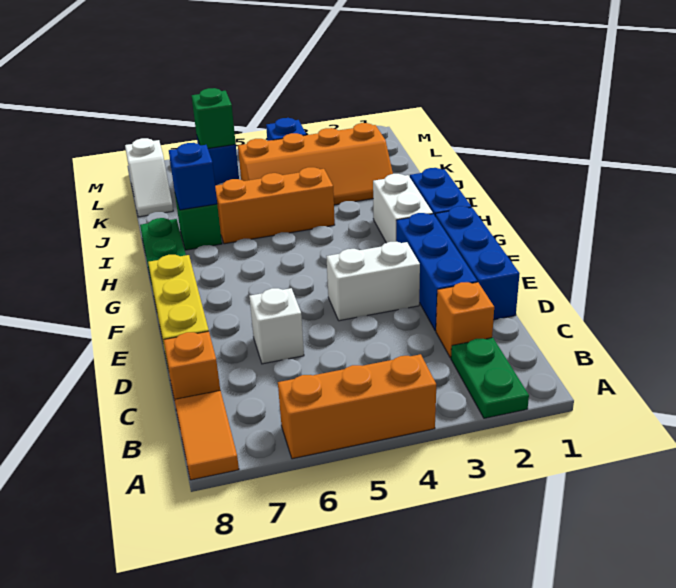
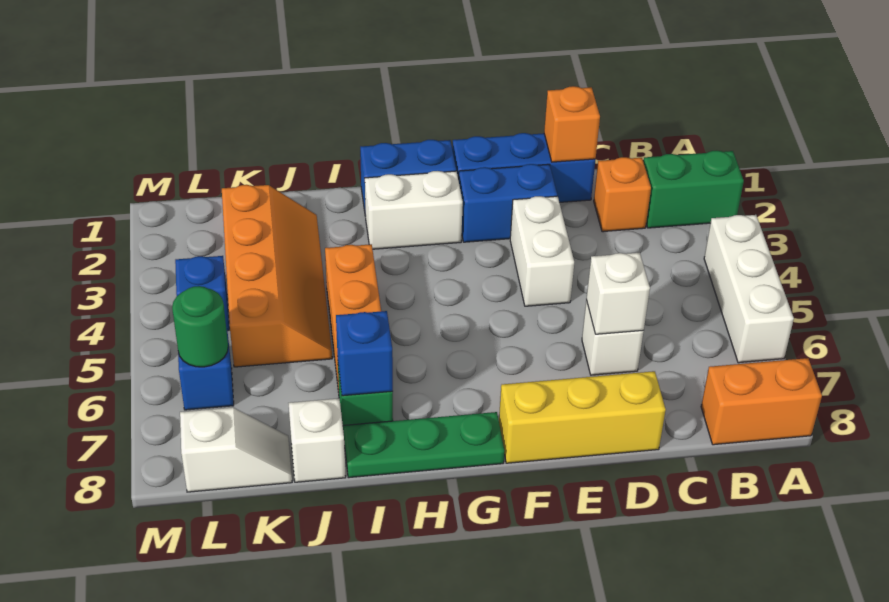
green 1x2 plate [451,338,529,418] -> green 1x2 brick [643,151,744,228]
orange 1x3 brick [278,354,436,459] -> white 1x3 brick [704,215,794,363]
orange 1x2 tile [175,391,239,480] -> orange 1x2 brick [701,358,822,445]
orange 1x1 brick [164,331,220,400] -> orange 1x1 brick moved to [544,86,600,162]
blue 1x3 brick [396,213,477,331] -> blue 1x2 brick [459,164,557,242]
none -> white 1x1 brick [586,253,650,334]
none -> white 1x1 brick [289,398,346,482]
green 1x1 brick [192,88,236,148] -> green 1x1 round brick [172,286,228,367]

